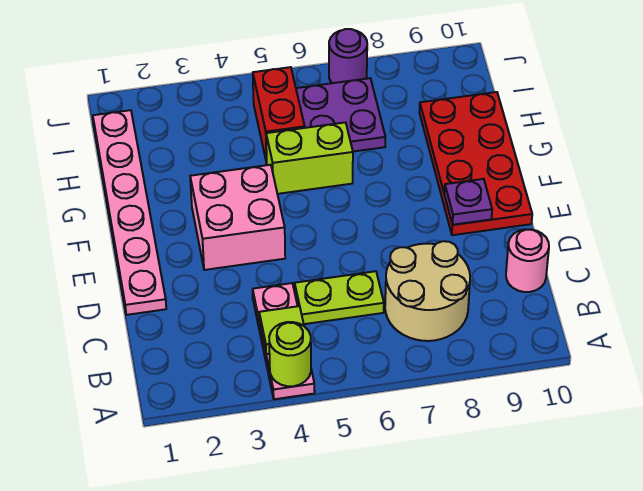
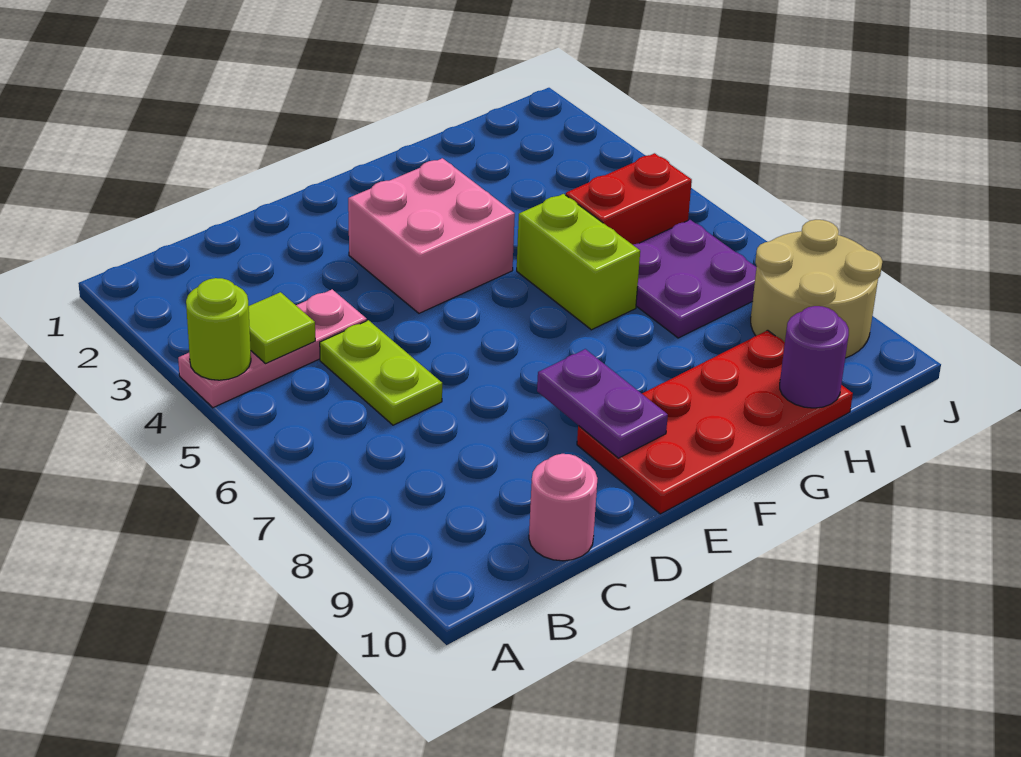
tan 2x2 round brick [385,241,470,341] -> tan 2x2 round brick moved to [751,220,882,358]
pink 1x6 plate [93,110,166,315] -> none
purple 1x1 plate [444,179,492,225] -> purple 1x2 plate [537,349,668,458]
purple 1x1 round brick [329,29,367,83] -> purple 1x1 round brick moved to [780,306,849,408]

